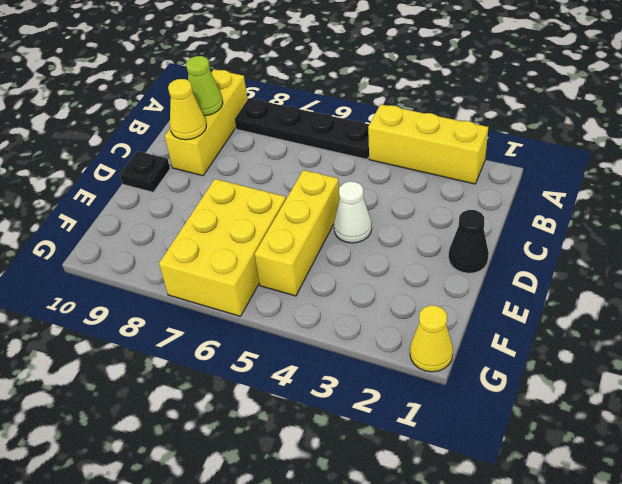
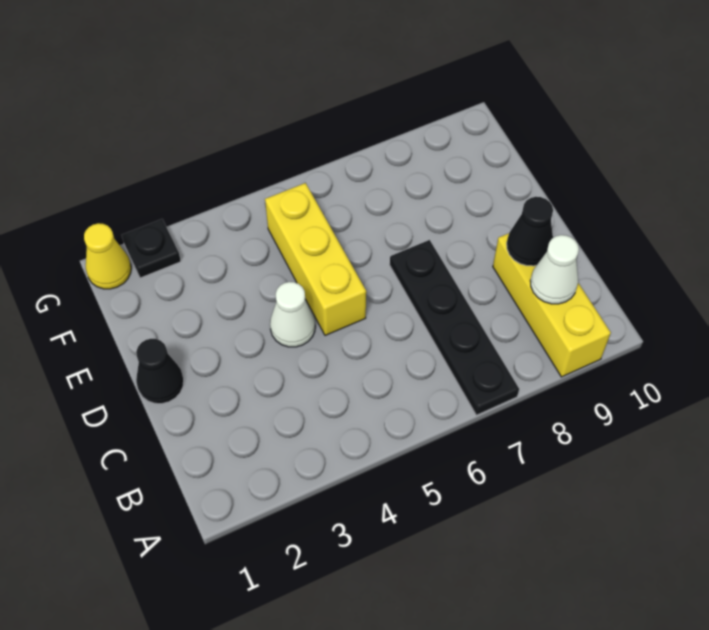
yellow 1x3 brick [368,104,488,184] -> none
black 1x4 plate [235,98,369,159] -> black 1x4 plate turned to [390,240,519,415]
lime 1x1 cone [186,56,223,116] -> white 1x1 cone [530,235,579,304]
yellow 1x1 cone [168,79,206,140] -> black 1x1 cone [507,197,553,266]
black 1x1 plate [120,151,170,192] -> black 1x1 plate moved to [122,219,181,278]
yellow 2x3 brick [159,179,286,316] -> none

